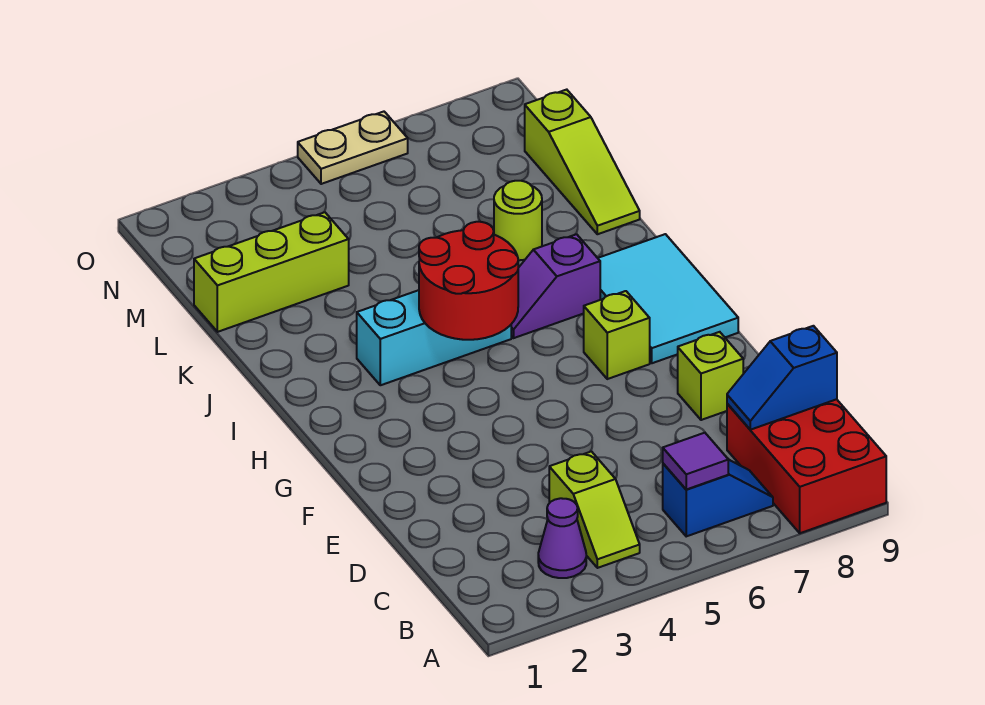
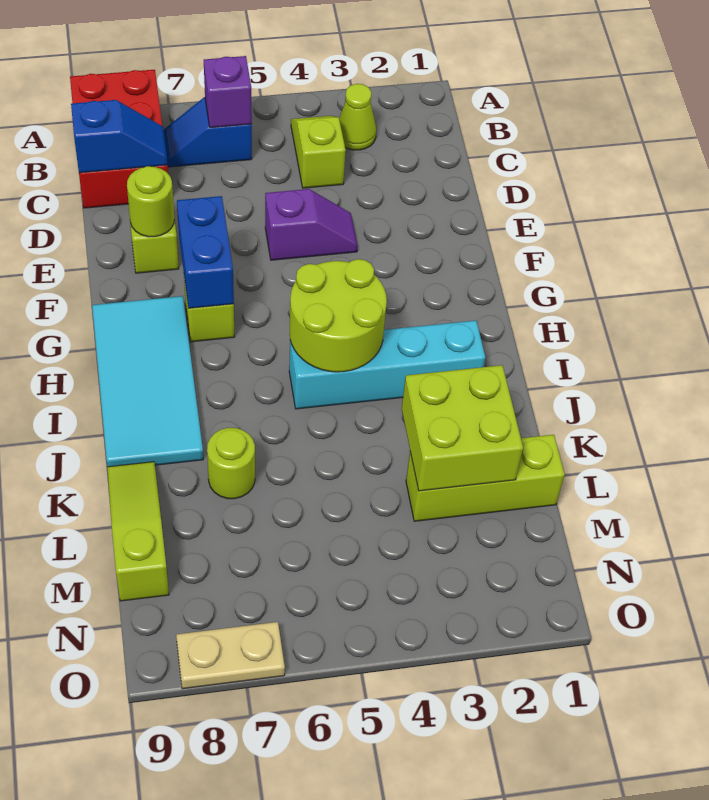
purple 1x1 cone [538,498,586,578] -> lime 1x1 cone [339,84,376,150]
purple 1x1 tile [663,433,728,489] -> purple 1x1 brick [204,56,252,128]
none -> lime 1x1 round brick [127,166,174,237]
none -> blue 1x2 brick [177,196,234,308]
cyan 2x3 tile [598,234,738,363] -> cyan 2x4 tile [92,296,203,467]
red 2x2 round brick [419,222,518,340] -> lime 2x2 round brick [290,259,387,372]
cyan 1x3 brick [357,290,511,385] -> cyan 1x4 brick [289,321,485,409]
purple 1x2 slope [511,234,600,338] -> purple 1x2 slope moved to [265,189,358,260]
none -> lime 2x2 brick [402,365,523,491]
tan 1x2 plate [298,112,408,184] -> tan 1x2 plate moved to [176,622,285,689]

